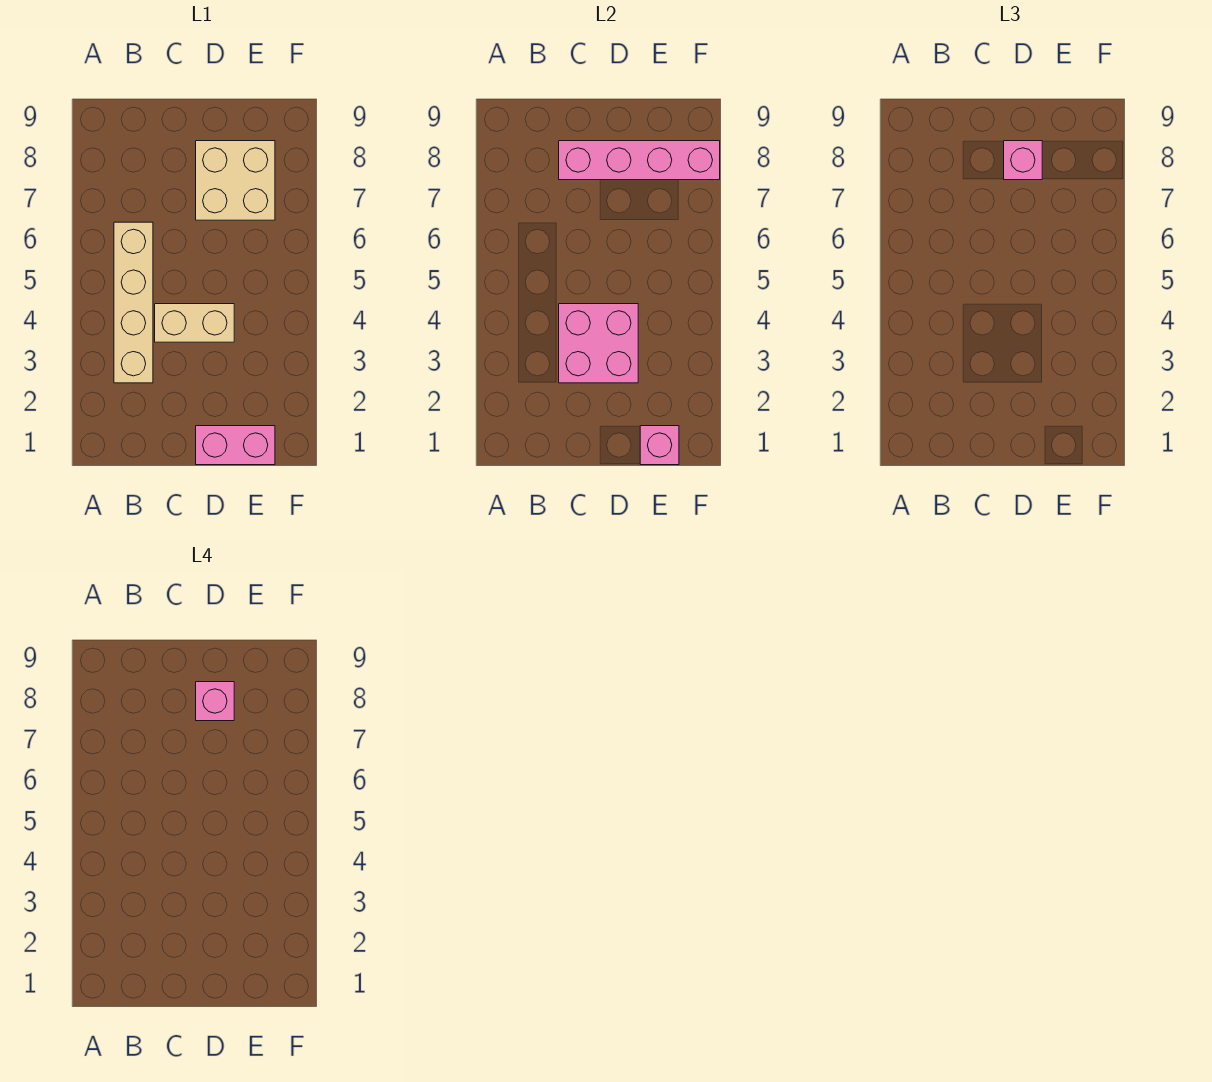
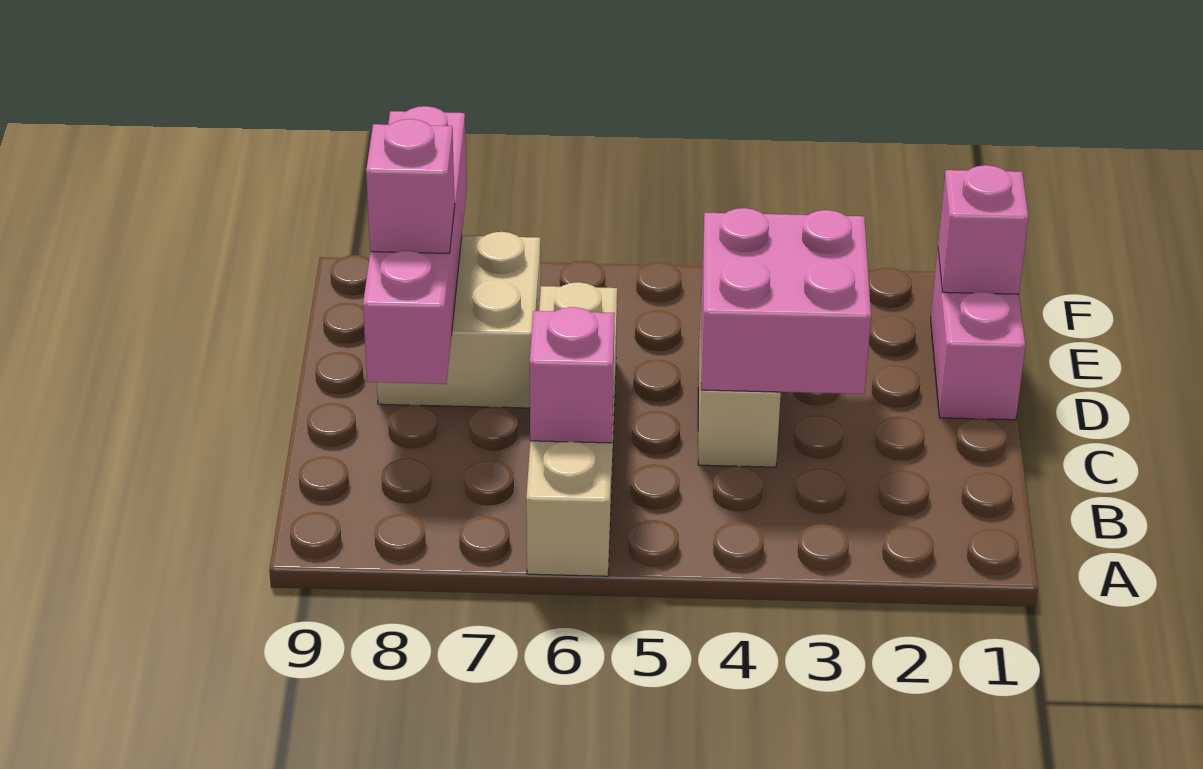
tan 1x4 brick [114,222,153,383] -> tan 1x4 brick turned to [526,282,617,576]
pink 1x1 brick [196,682,234,721] -> pink 1x1 brick moved to [530,307,615,443]

